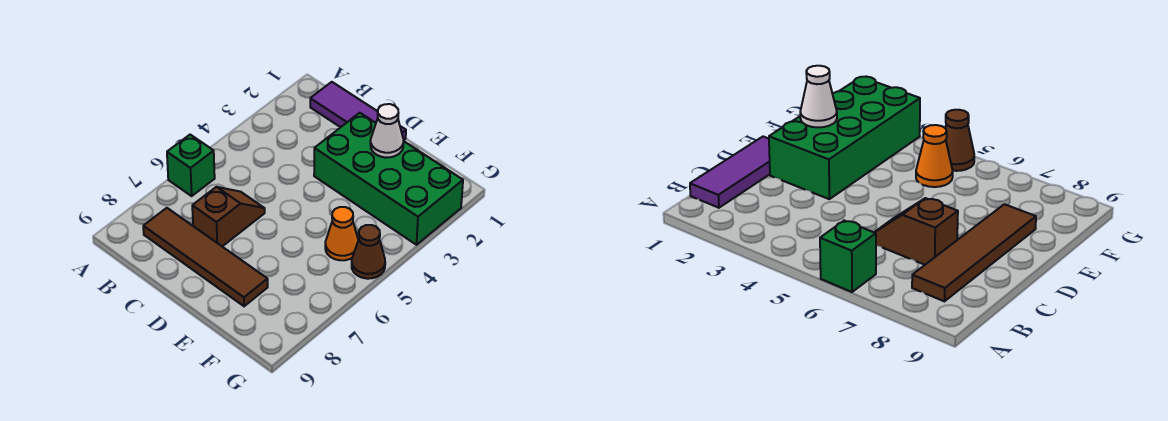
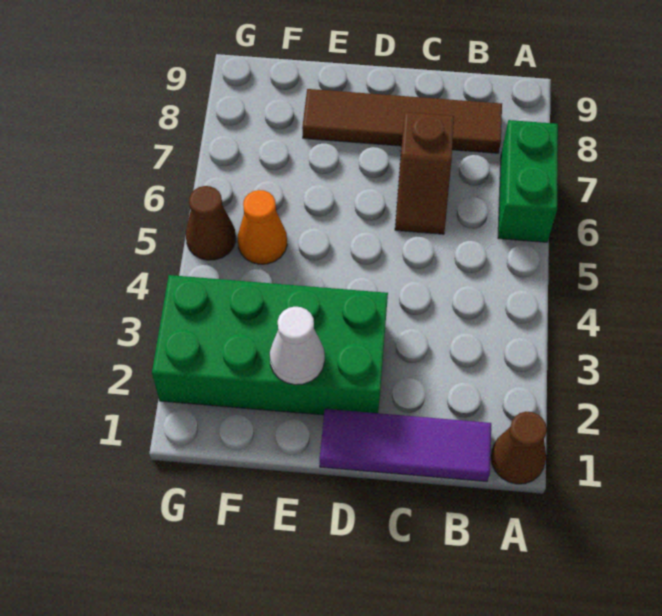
none -> brown 1x1 cone [491,412,547,484]
green 1x1 brick [167,135,215,196] -> green 1x2 brick [498,120,558,242]

